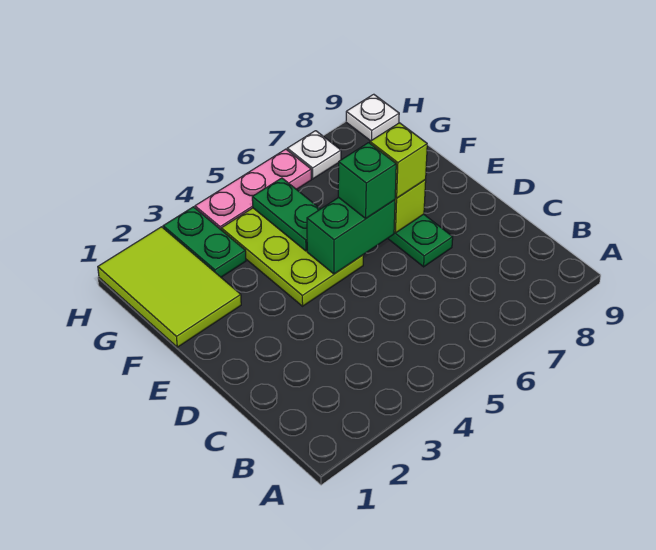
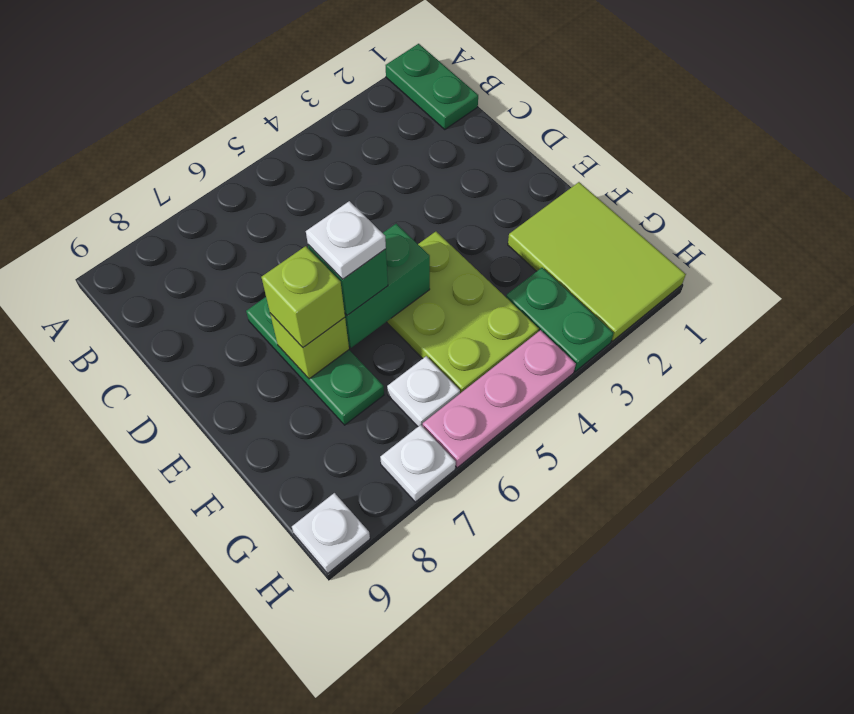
none -> white 1x1 plate [306,201,386,279]
green 1x2 plate [252,178,320,251] -> green 1x2 plate moved to [386,44,478,129]
none -> white 1x1 plate [387,356,460,427]

